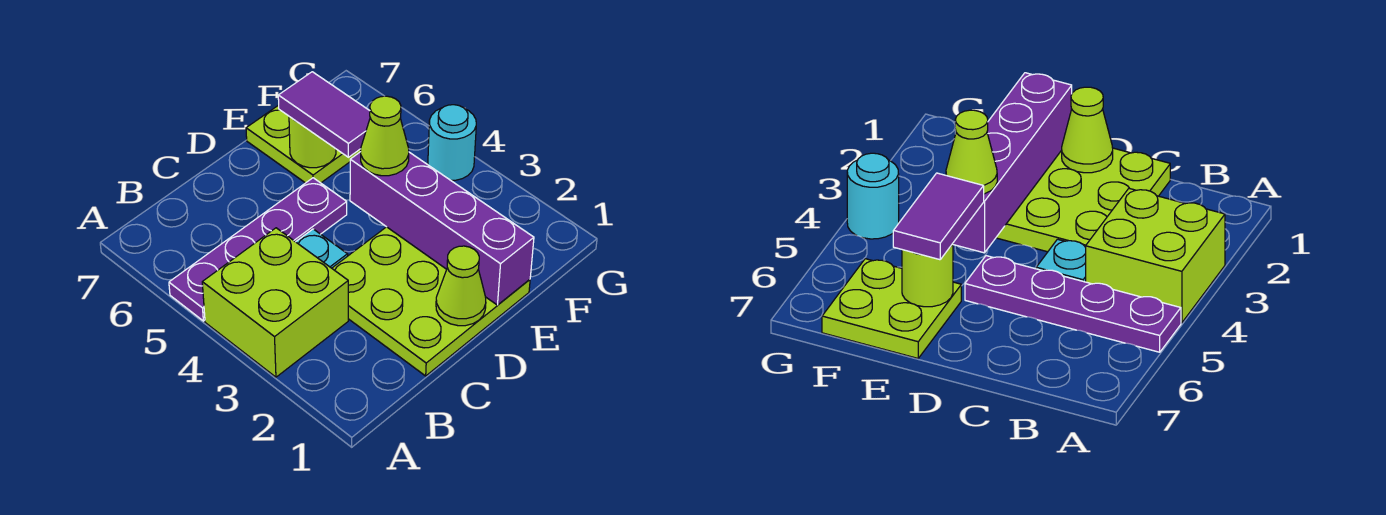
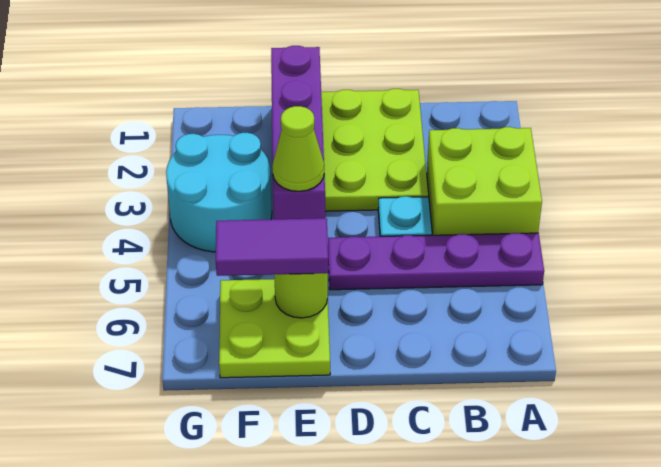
lime 1x1 cone [436,246,486,326] -> none
purple 1x2 tile [278,72,370,157] -> purple 1x2 tile turned to [216,218,328,276]
cyan 1x1 round brick [428,105,476,180] -> cyan 2x2 round brick [166,133,272,252]

